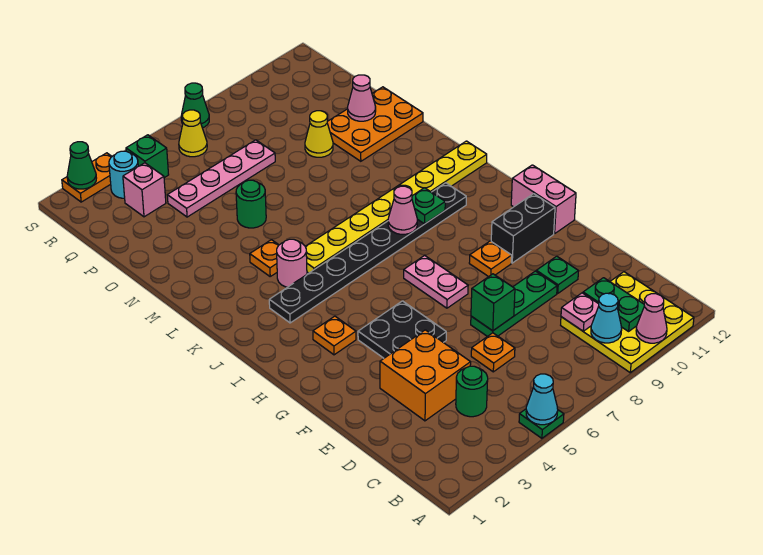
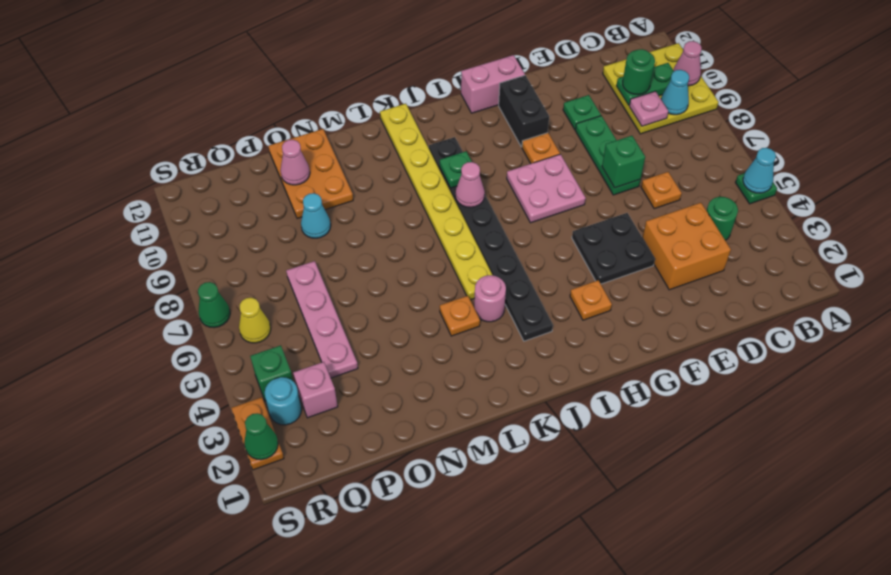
pink 1x2 plate [404,255,468,308] -> pink 2x2 plate [507,154,586,223]
green 1x1 round brick [236,180,266,228] -> green 1x1 round brick moved to [623,49,655,95]
yellow 1x1 cone [305,111,333,157] -> cyan 1x1 cone [301,193,331,238]

